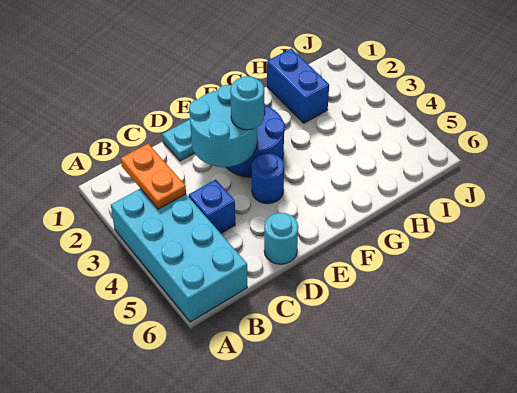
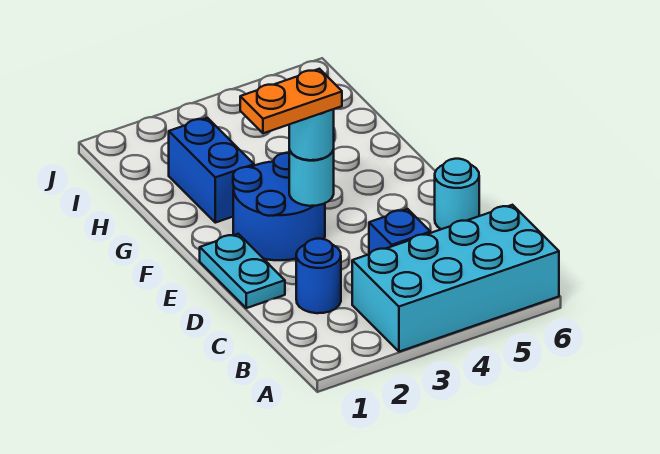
orange 1x2 plate [121,144,186,209] -> orange 1x2 plate moved to [240,69,342,133]
cyan 2x2 round brick [189,85,257,167] -> cyan 1x1 round brick [289,149,334,206]
blue 1x1 round brick [252,153,284,204] -> blue 1x1 round brick moved to [296,239,341,313]
blue 1x2 brick [267,48,329,123] -> blue 1x2 brick turned to [169,118,254,223]

